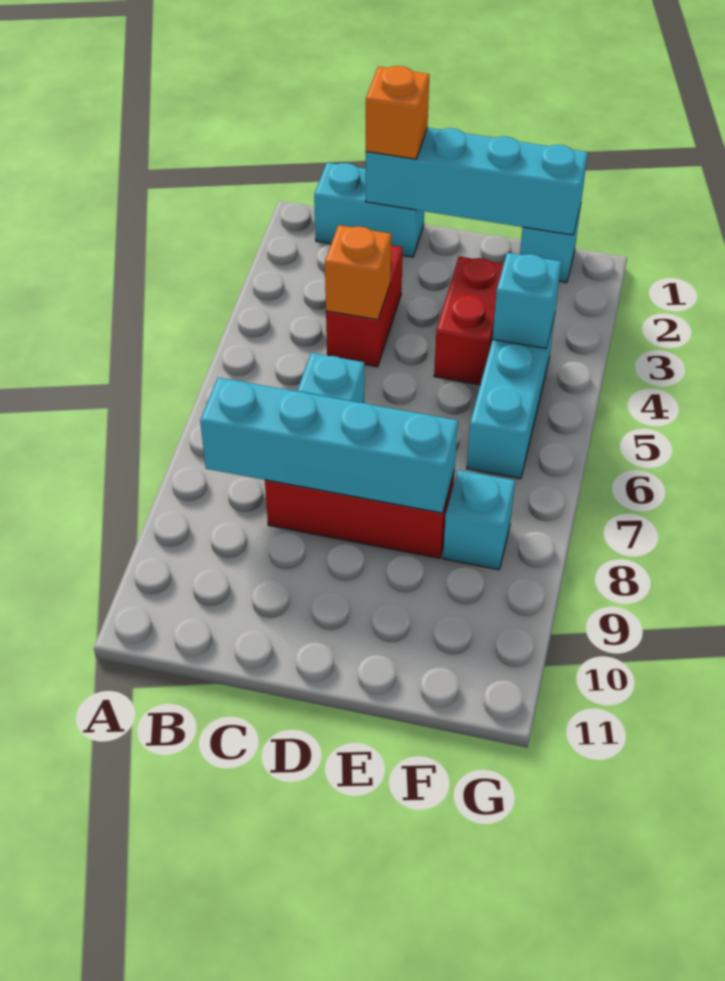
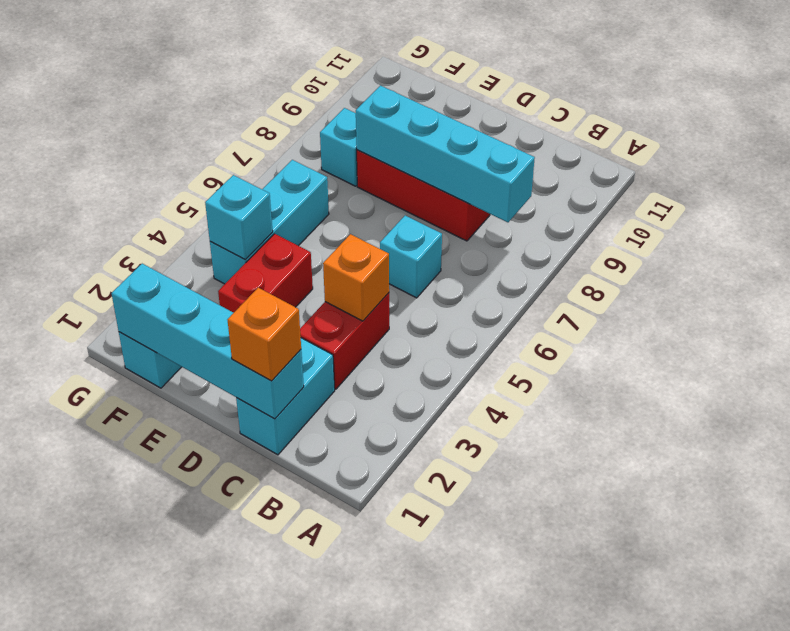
cyan 1x2 brick [314,163,424,257] -> cyan 1x2 brick turned to [236,338,335,455]

